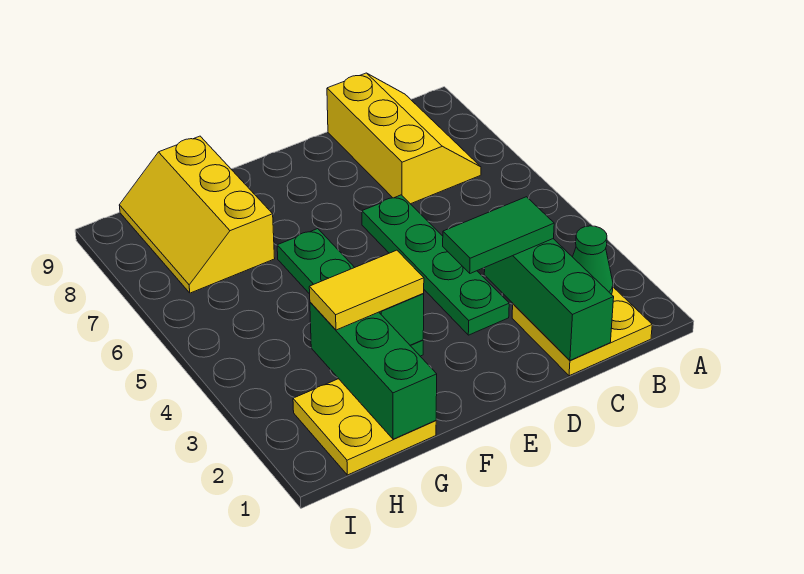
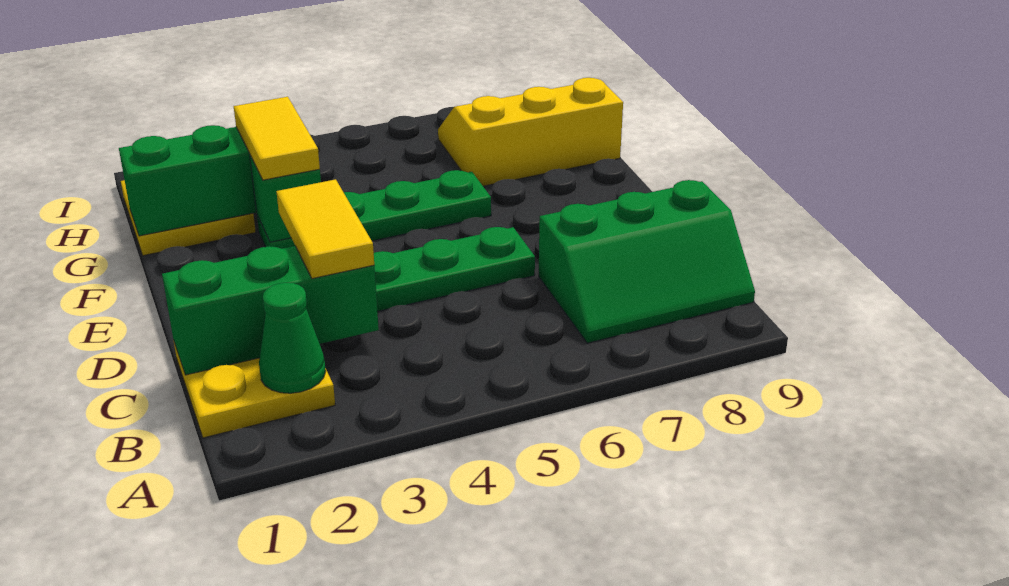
yellow 2x3 slope [327,73,481,204] -> green 2x3 slope [539,180,755,343]
green 1x2 tile [443,197,554,273] -> yellow 1x2 tile [276,179,374,279]

